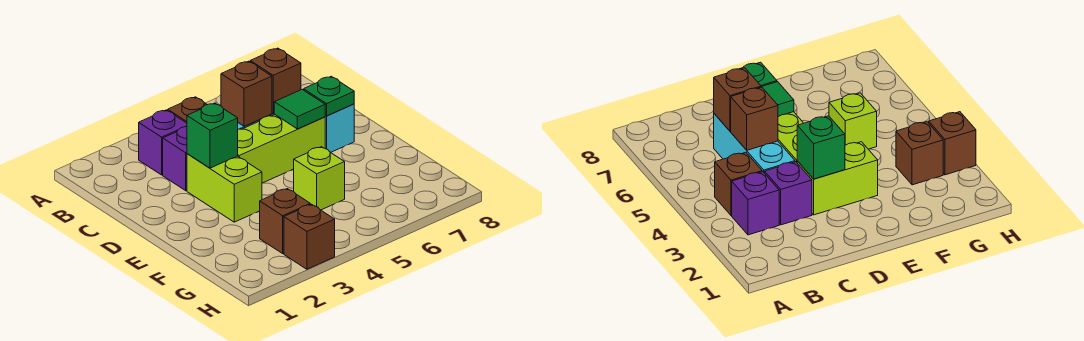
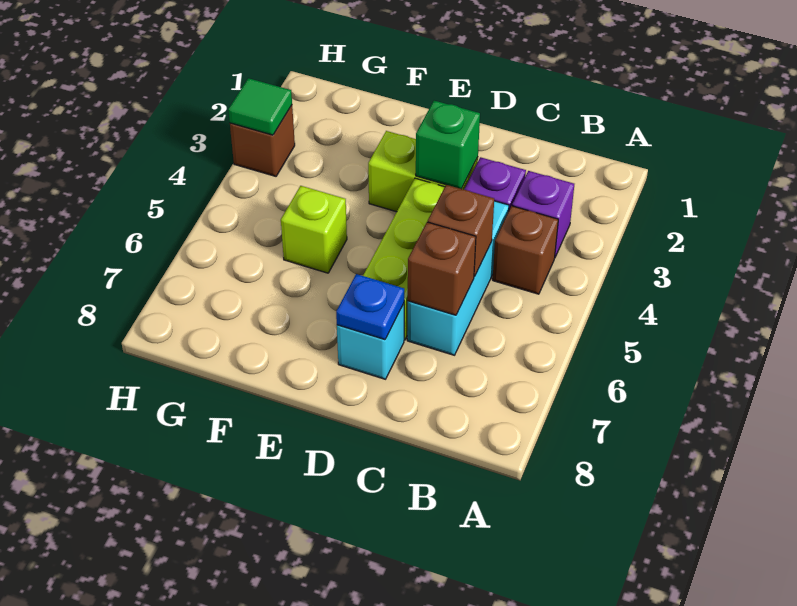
green 1x1 tile [274,90,325,129] -> green 1x1 tile moved to [228,78,292,135]
green 1x1 plate [304,76,354,116] -> blue 1x1 plate [336,274,404,340]
brown 1x1 brick [260,189,310,253] -> none

